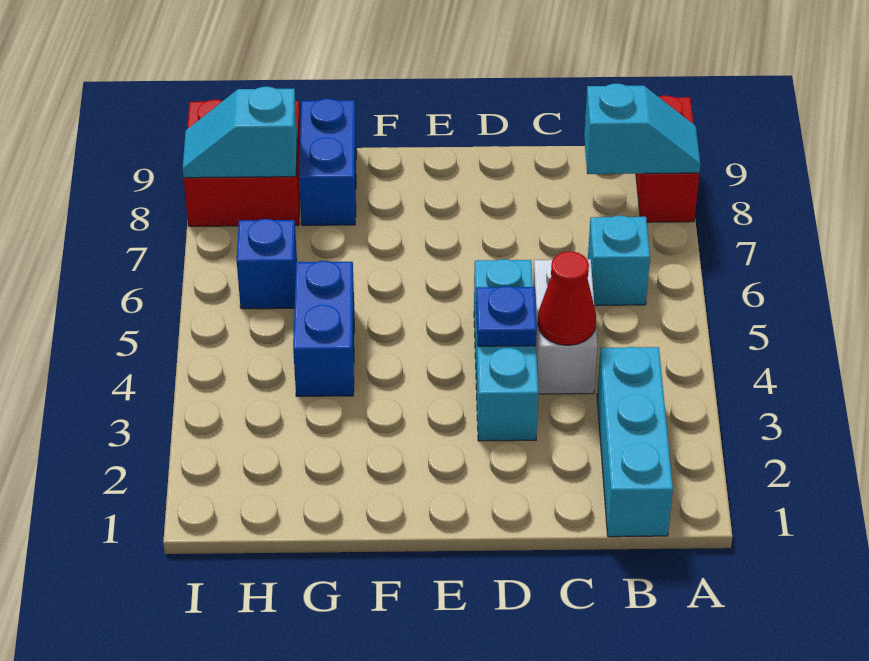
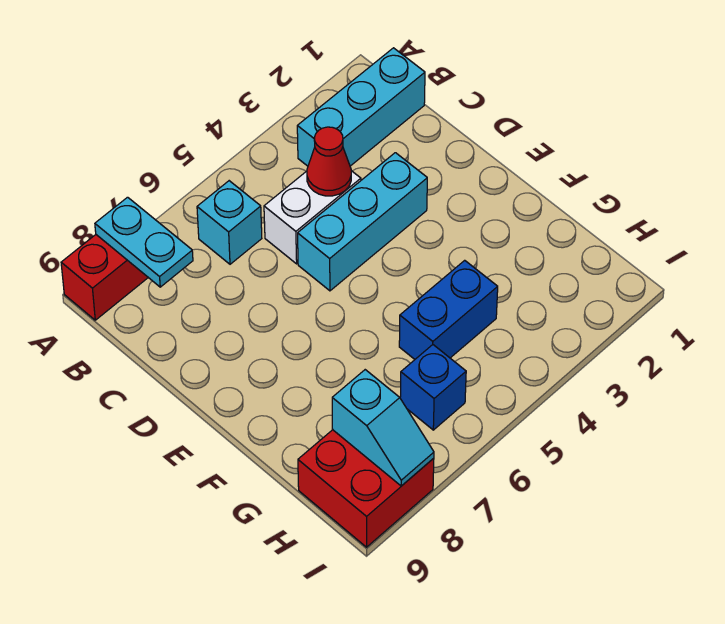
cyan 1x2 slope [584,84,700,174] -> cyan 1x2 plate [95,197,193,287]
blue 1x1 plate [476,286,537,346] -> none
blue 1x2 brick [299,99,356,225] -> none

